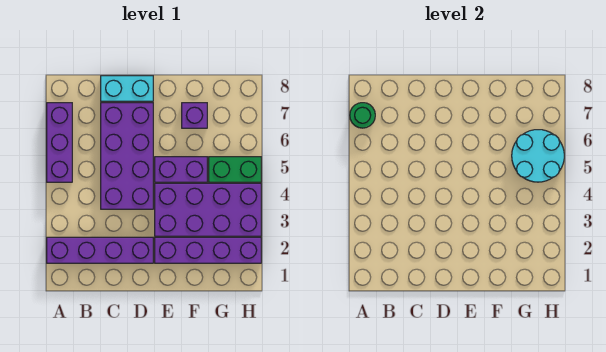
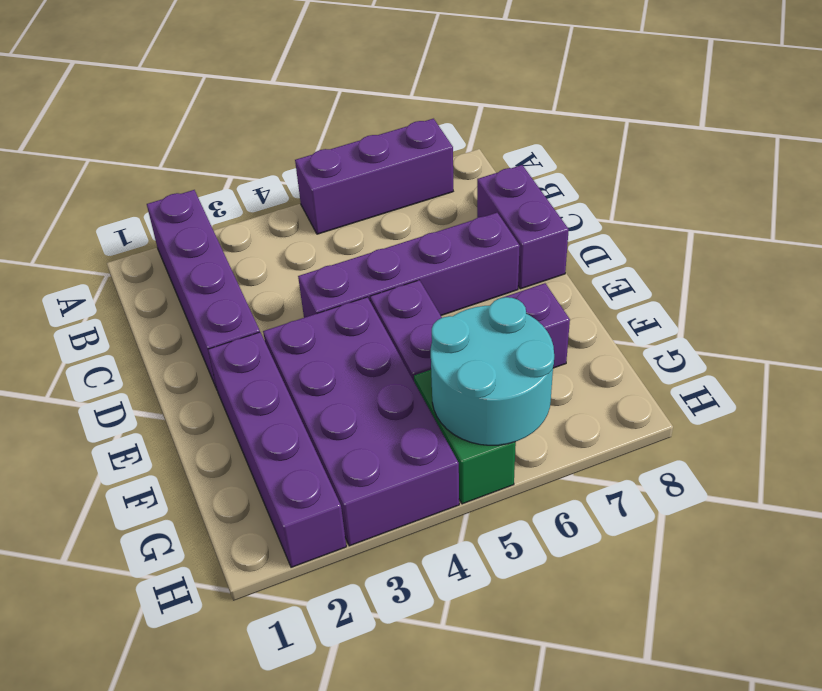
green 1x1 round brick [350,103,375,128] -> none
purple 2x4 brick [101,103,153,209] -> purple 1x4 brick [298,213,520,318]
cyan 1x2 brick [101,76,153,101] -> purple 1x2 brick [477,165,569,289]

